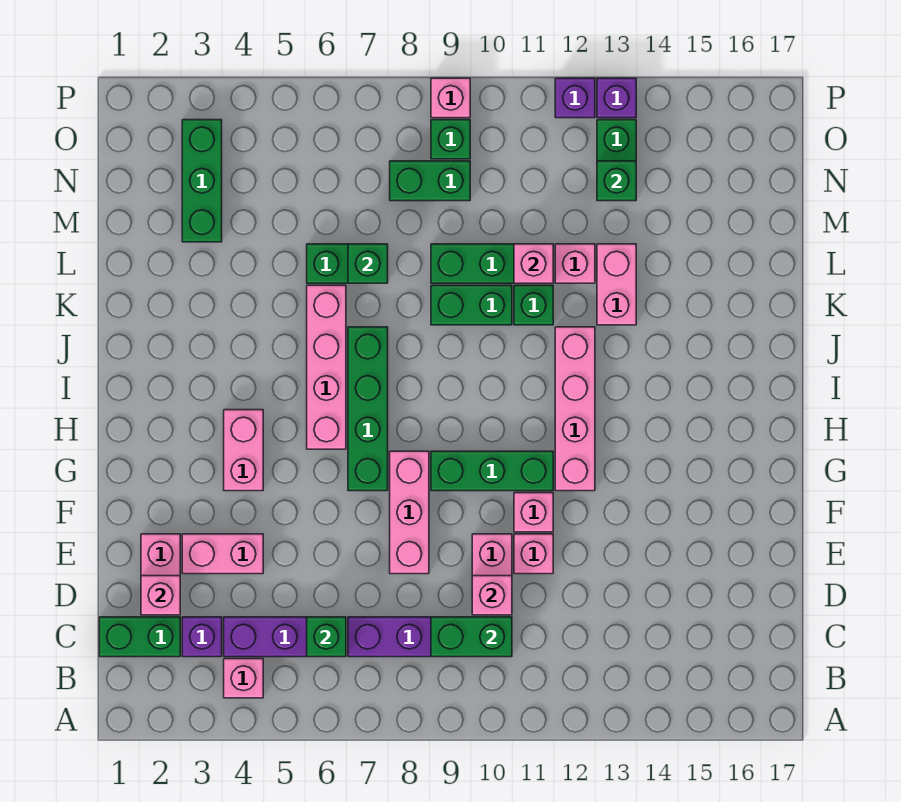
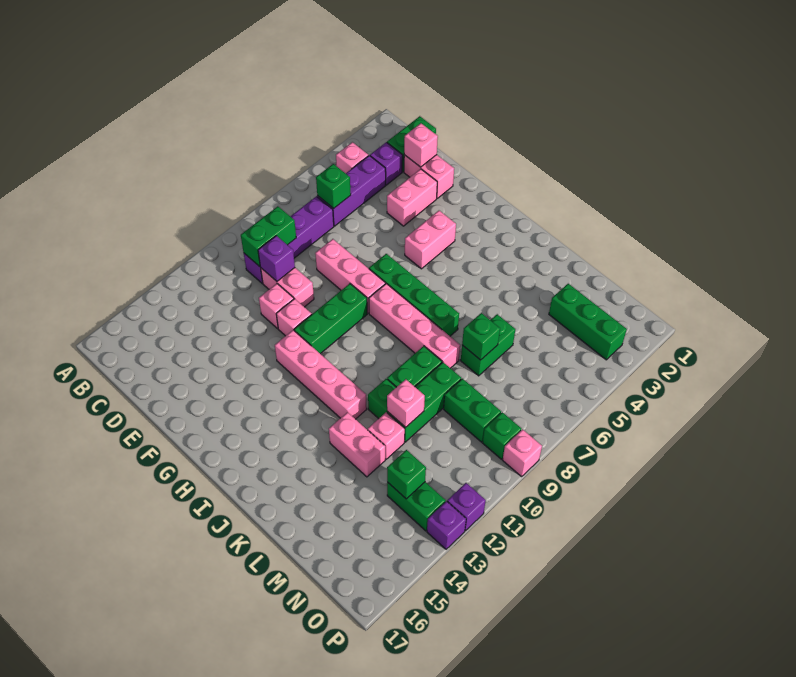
pink 1x1 brick [472,576,512,615] -> purple 1x1 brick [258,236,295,281]
pink 1x2 brick [224,410,263,491] -> pink 1x2 brick turned to [405,211,456,269]
pink 1x4 brick [307,285,346,449] -> pink 1x4 brick moved to [369,284,460,368]
green 1x2 brick [390,161,470,201] -> green 1x2 brick turned to [444,379,501,442]

